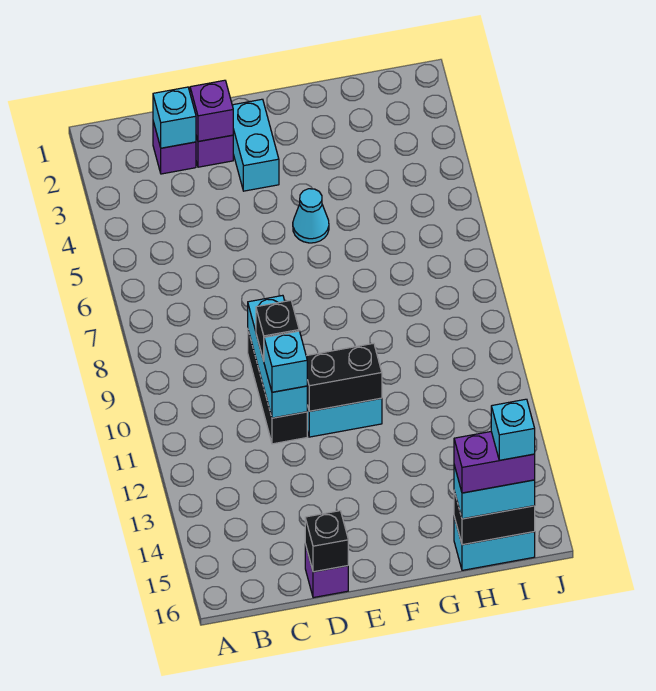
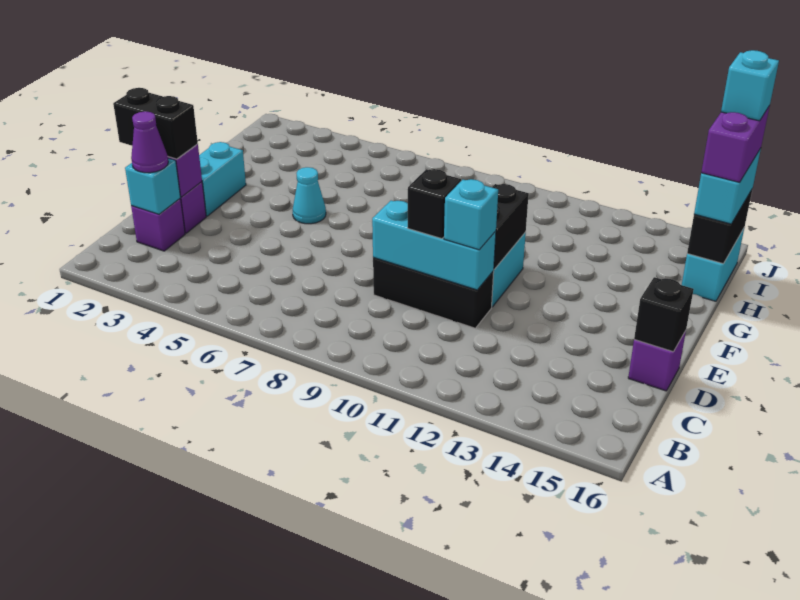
none -> purple 1x1 cone [131,111,168,173]
none -> black 1x2 brick [113,88,198,159]
cyan 1x2 brick [232,99,279,191] -> cyan 1x2 brick turned to [199,142,246,216]

